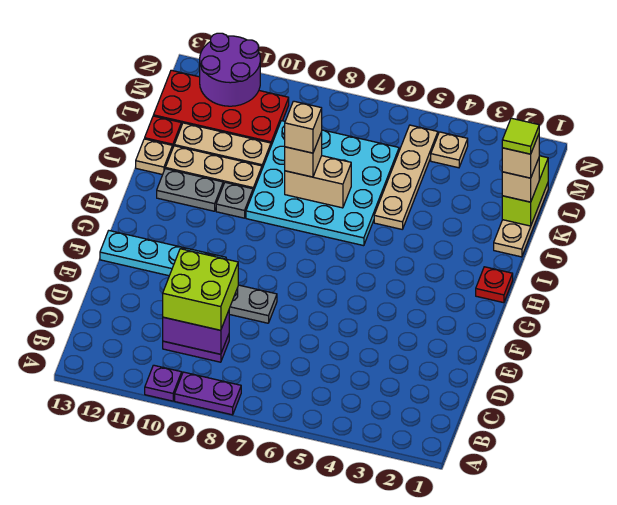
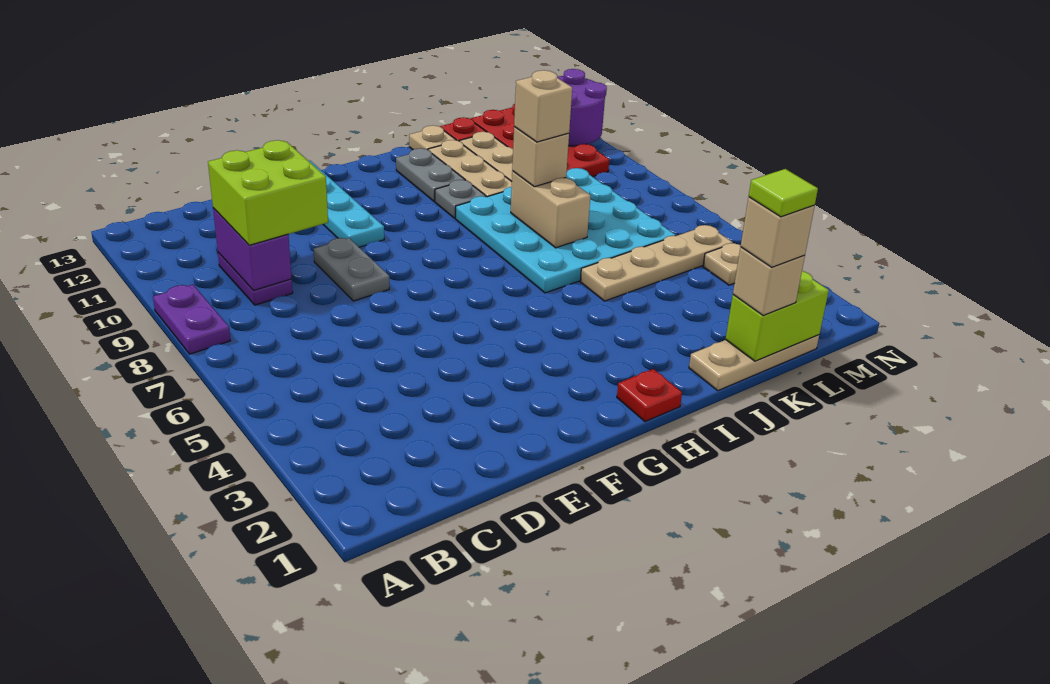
purple 1x1 plate [145,365,182,401] -> none

